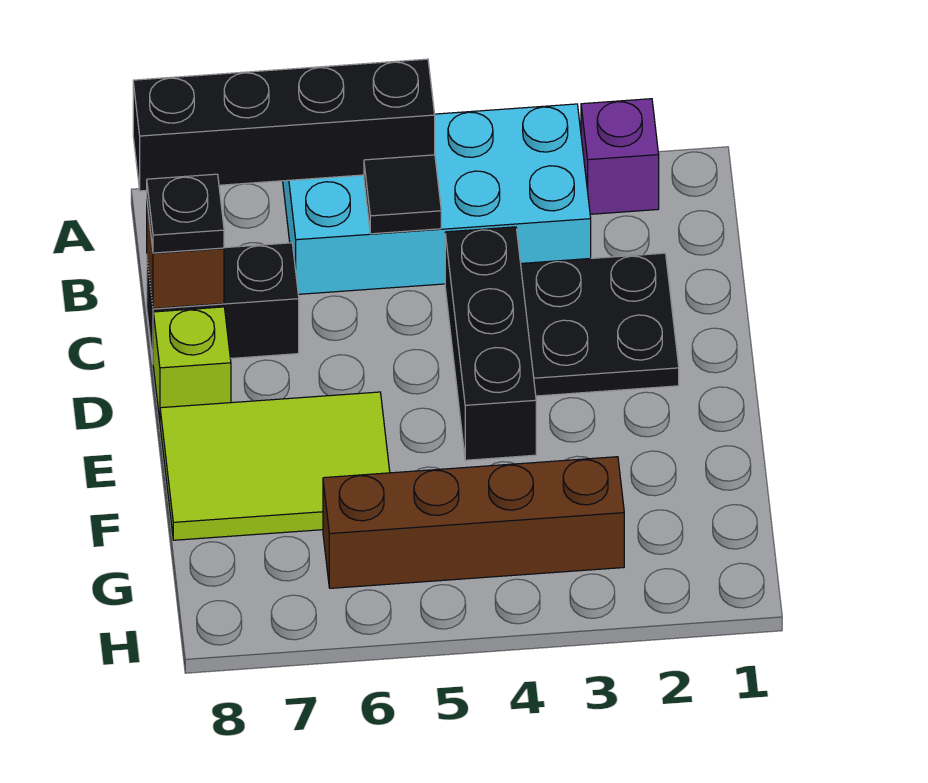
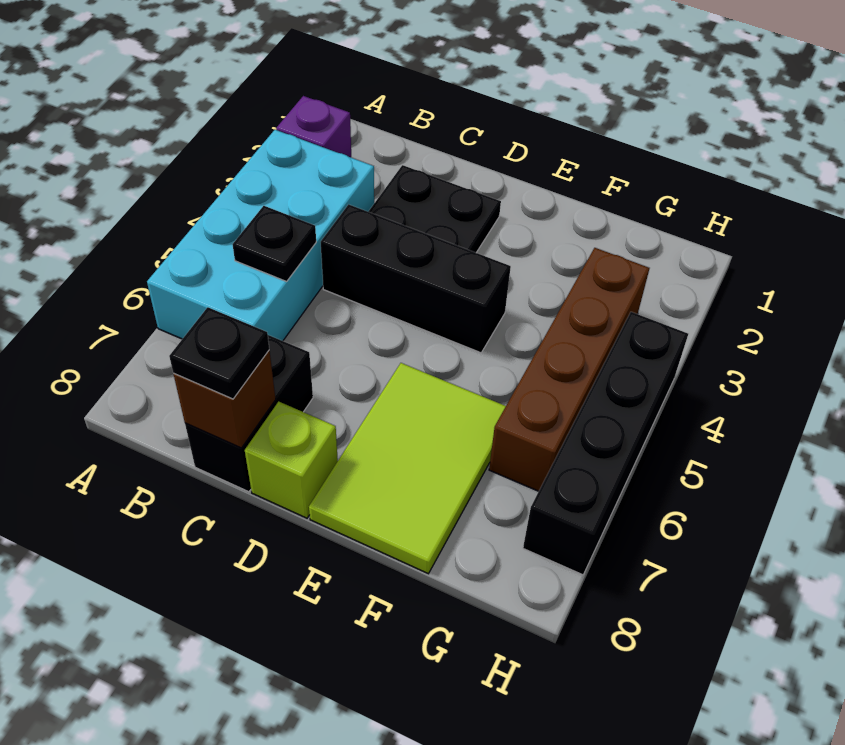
black 1x4 brick [133,59,435,191] -> black 1x4 brick moved to [523,312,688,575]
black 1x1 tile [364,155,441,234] -> black 1x1 plate [233,206,316,281]

